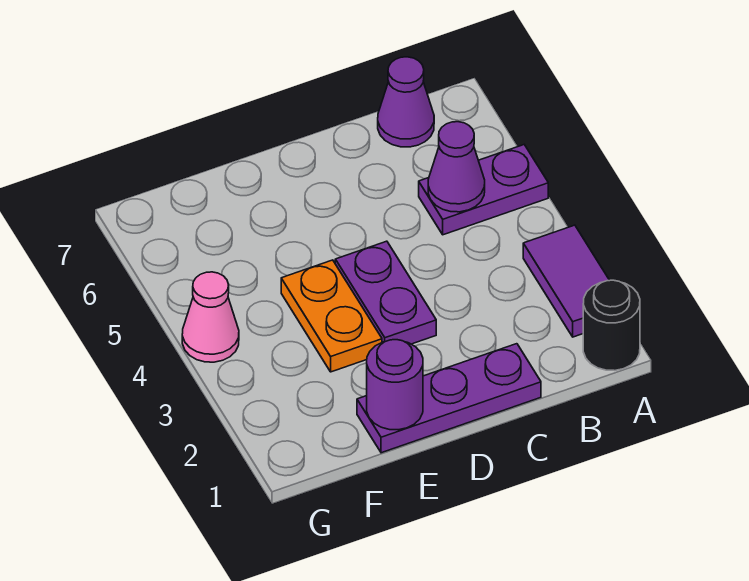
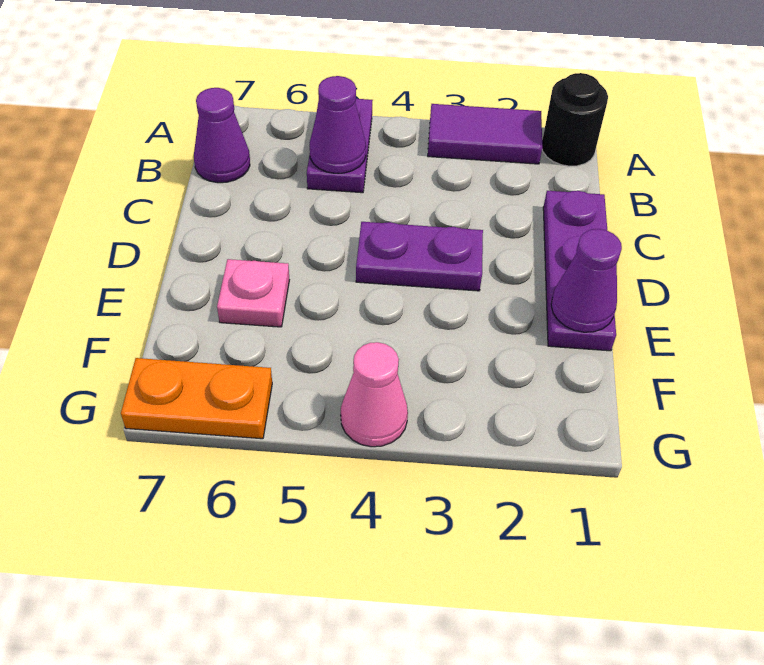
purple 1x1 round brick [367,340,423,430] -> purple 1x1 cone [551,229,622,332]
orange 1x2 plate [281,260,382,372] -> orange 1x2 plate moved to [121,358,272,439]
none -> pink 1x1 plate [217,259,289,327]

